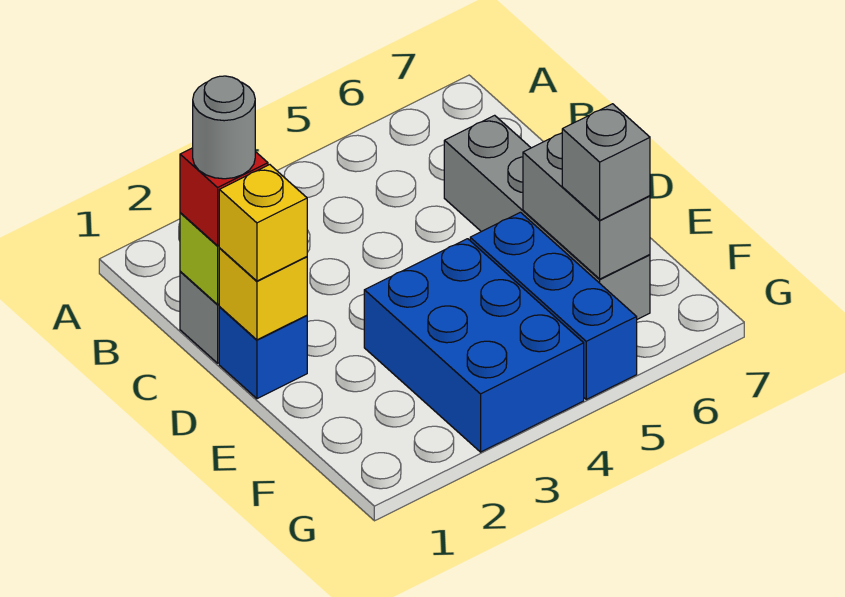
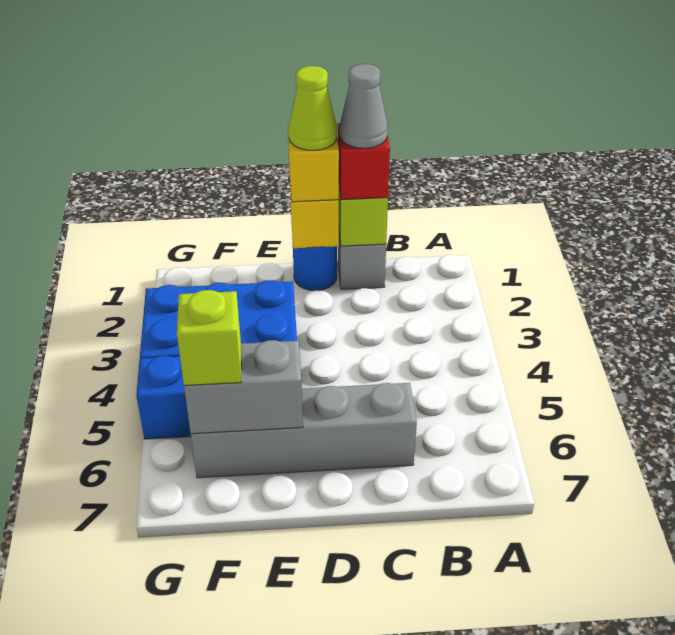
grey 1x1 round brick [193,76,255,179] -> grey 1x1 cone [339,64,388,148]
blue 1x1 brick [219,307,307,399] -> blue 1x1 round brick [292,237,337,291]
none -> lime 1x1 cone [288,66,337,150]
grey 1x1 brick [562,104,650,220] -> lime 1x1 brick [177,290,241,386]

